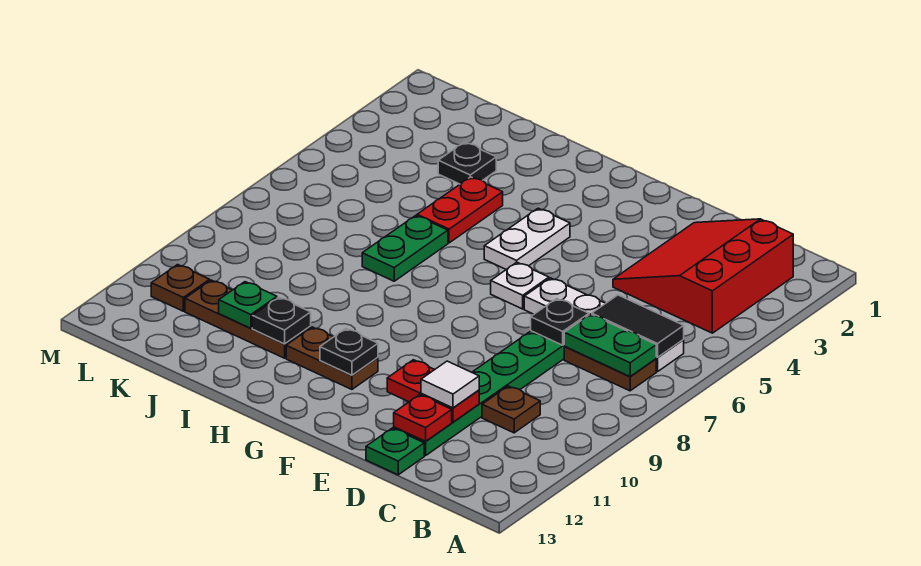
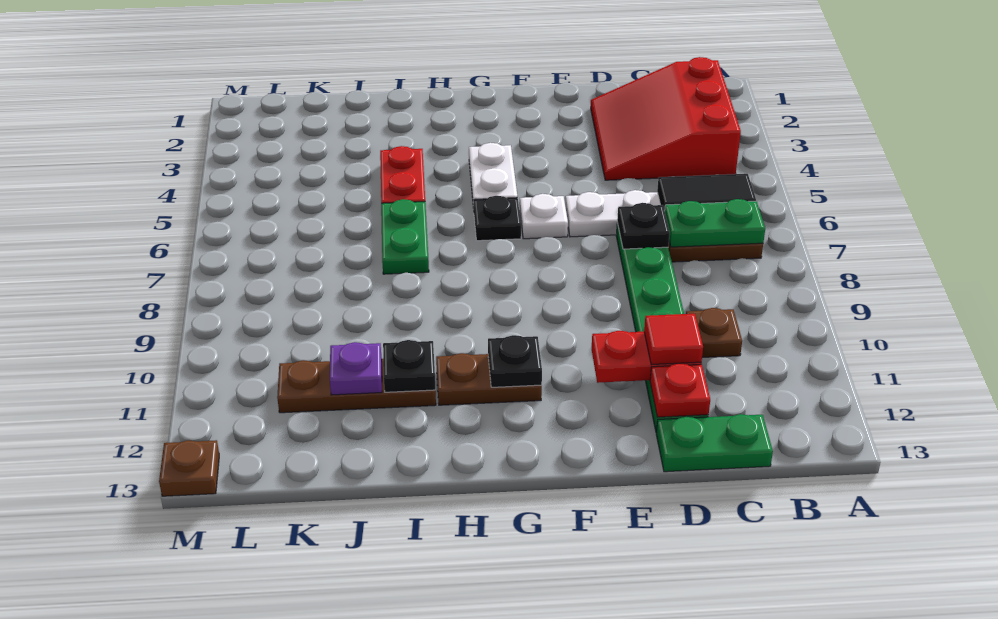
white 1x1 tile [421,361,479,408] -> red 1x1 tile [644,314,703,365]
green 1x1 plate [366,428,424,475] -> green 1x2 plate [656,414,773,472]
black 1x1 plate [438,142,496,184] -> black 1x1 plate moved to [474,196,521,241]
green 1x1 plate [219,282,277,328] -> purple 1x1 plate [330,342,382,395]
brown 1x1 plate [151,265,210,311] -> brown 1x1 plate moved to [159,440,219,496]

